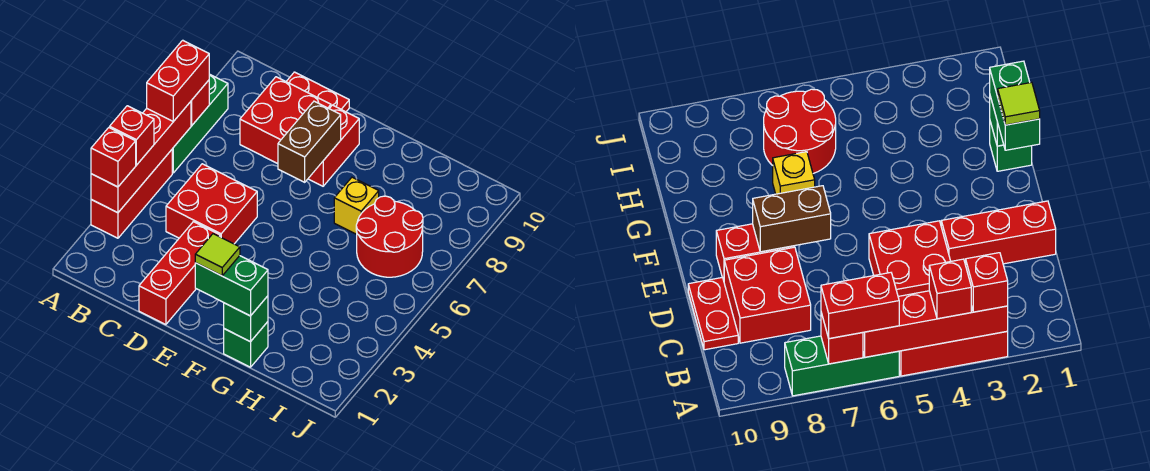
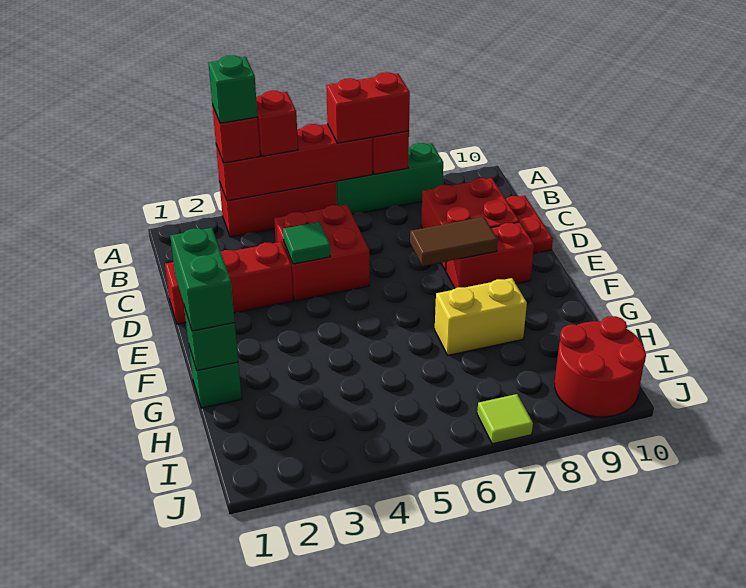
none -> green 1x1 brick [209,55,257,123]
none -> green 1x1 tile [283,222,330,264]
brown 1x2 brick [278,101,341,182] -> brown 1x2 tile [410,217,498,266]
lime 1x1 tile [195,234,240,276] -> lime 1x1 tile moved to [477,394,533,444]
yellow 1x1 brick [334,177,379,234] -> yellow 1x2 brick [435,278,527,355]
red 2x2 round brick [356,196,423,277] -> red 2x2 round brick moved to [555,316,646,417]

